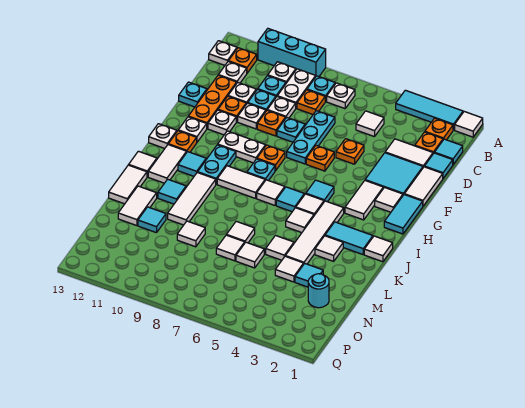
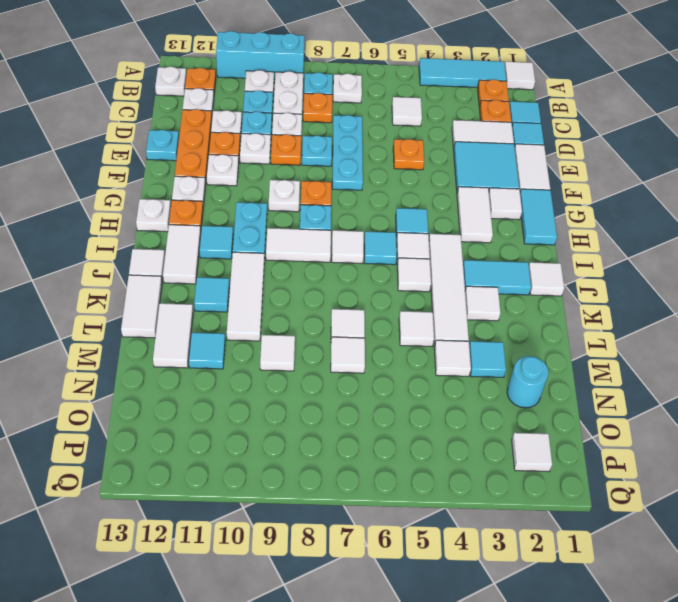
orange 1x1 plate [306,146,334,171] -> none
white 1x2 plate [218,131,266,163] -> white 1x1 plate [269,180,300,212]
white 1x1 tile [236,242,264,268] -> white 1x1 tile moved to [512,433,552,472]

